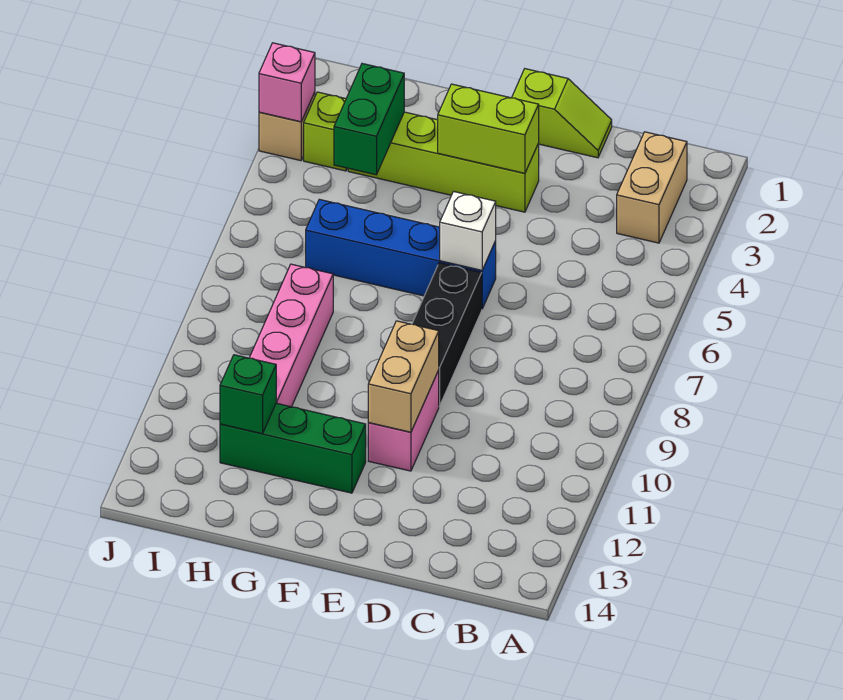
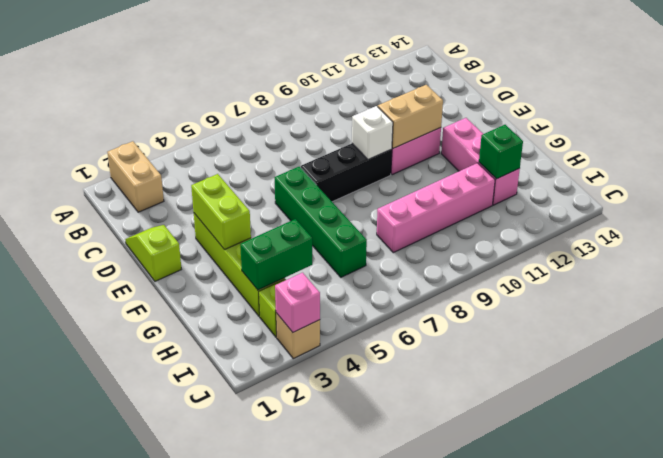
tan 1x2 brick [617,132,687,243] -> tan 1x2 brick turned to [107,141,164,212]
blue 1x4 brick [306,199,496,309] -> green 1x4 brick [275,166,367,277]
white 1x1 brick [440,192,496,270] -> white 1x1 brick moved to [352,106,393,160]
green 1x3 brick [220,403,366,493] -> pink 1x3 brick [441,118,520,205]

